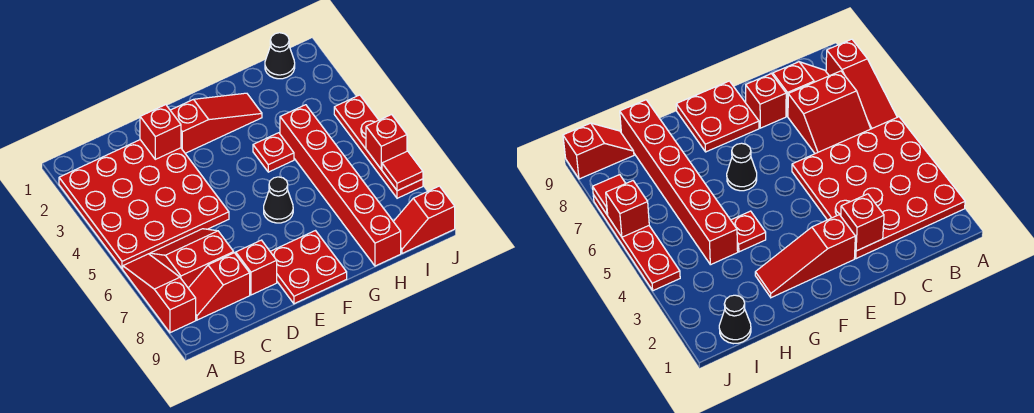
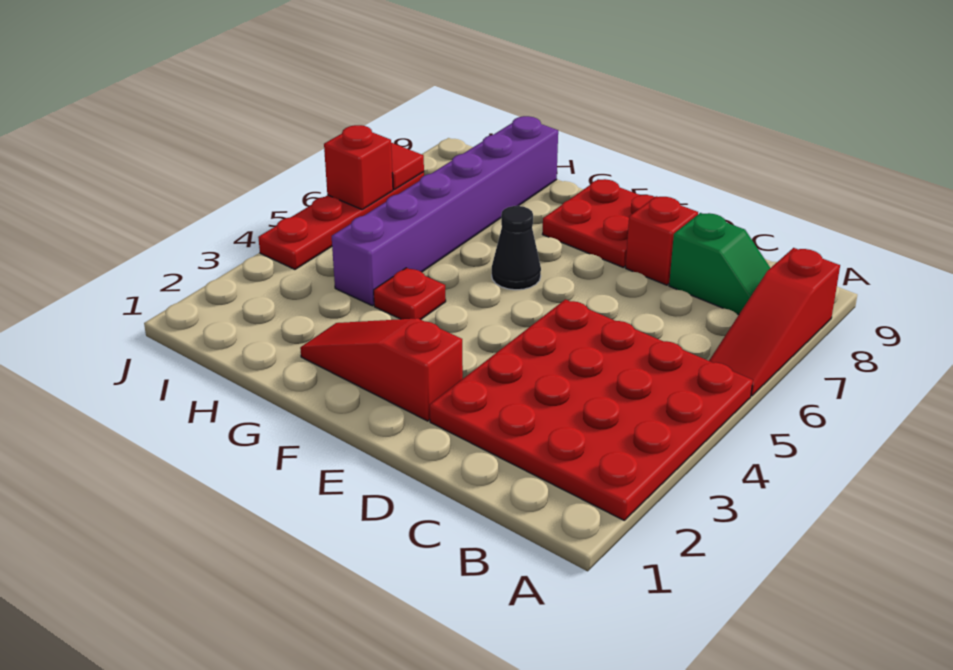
red 2x2 slope [150,229,234,288] -> none
red 1x2 slope [188,253,250,320] -> green 1x2 slope [669,213,770,315]
red 1x1 brick [140,105,181,159] -> none
red 1x6 brick [280,105,401,266] -> purple 1x6 brick [332,116,558,306]
black 1x1 cone [265,33,295,79] -> none
red 1x2 slope [393,186,455,253] -> none

